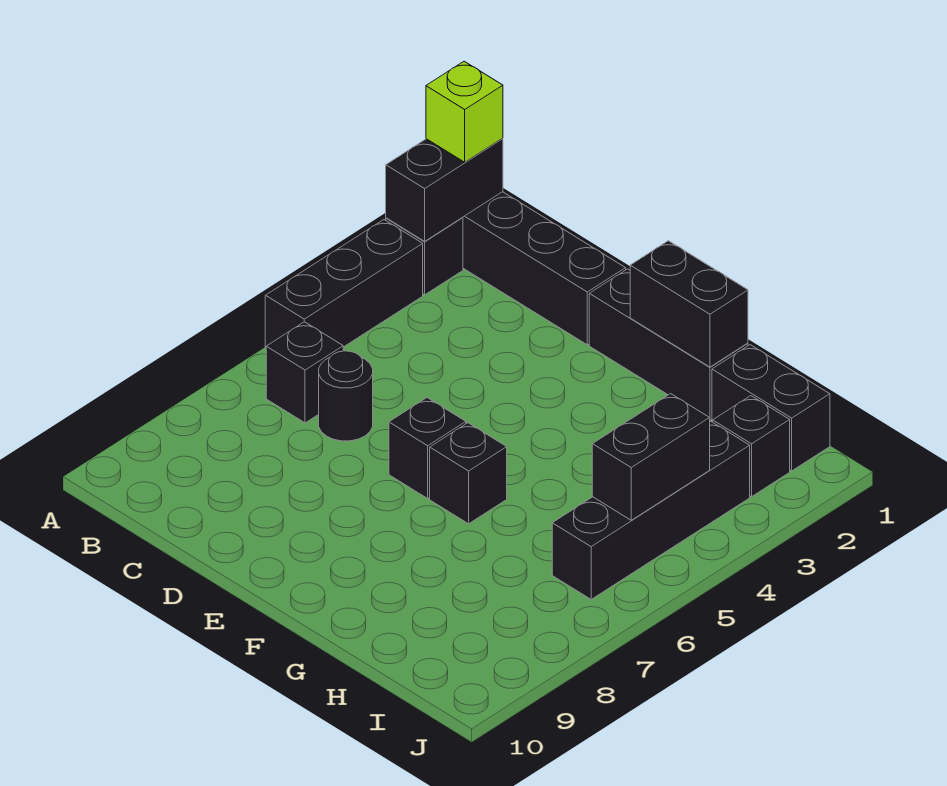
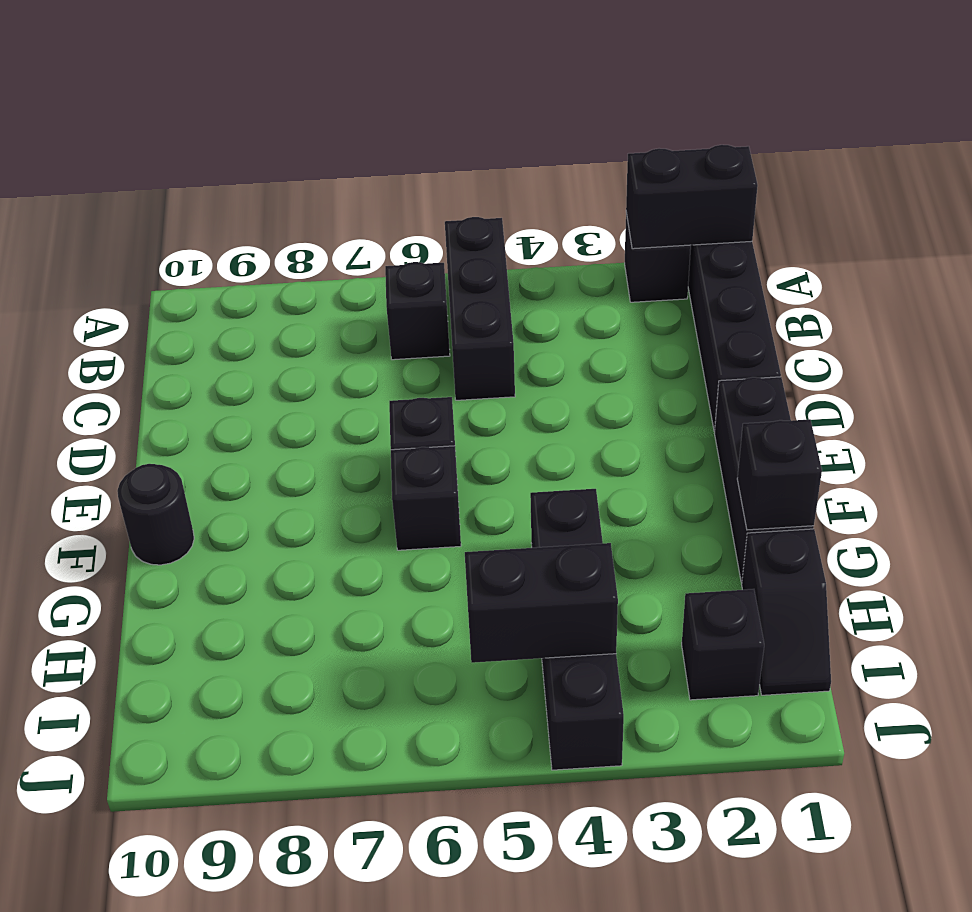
lime 1x1 brick [426,61,503,162] -> none
black 1x3 brick [265,220,423,348] -> black 1x3 brick turned to [445,217,515,400]
black 1x1 round brick [319,351,373,441] -> black 1x1 round brick moved to [117,464,194,565]
black 1x2 brick [630,241,748,367] -> black 1x1 brick [737,419,822,530]
black 1x2 brick [712,345,830,471] -> black 1x2 slope [742,529,831,695]
black 1x4 brick [552,421,750,599] -> black 1x4 brick turned to [530,489,624,770]

